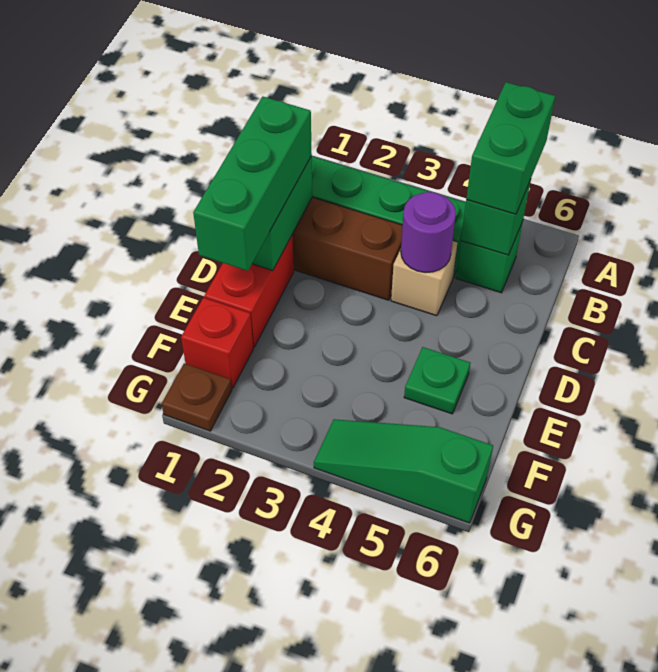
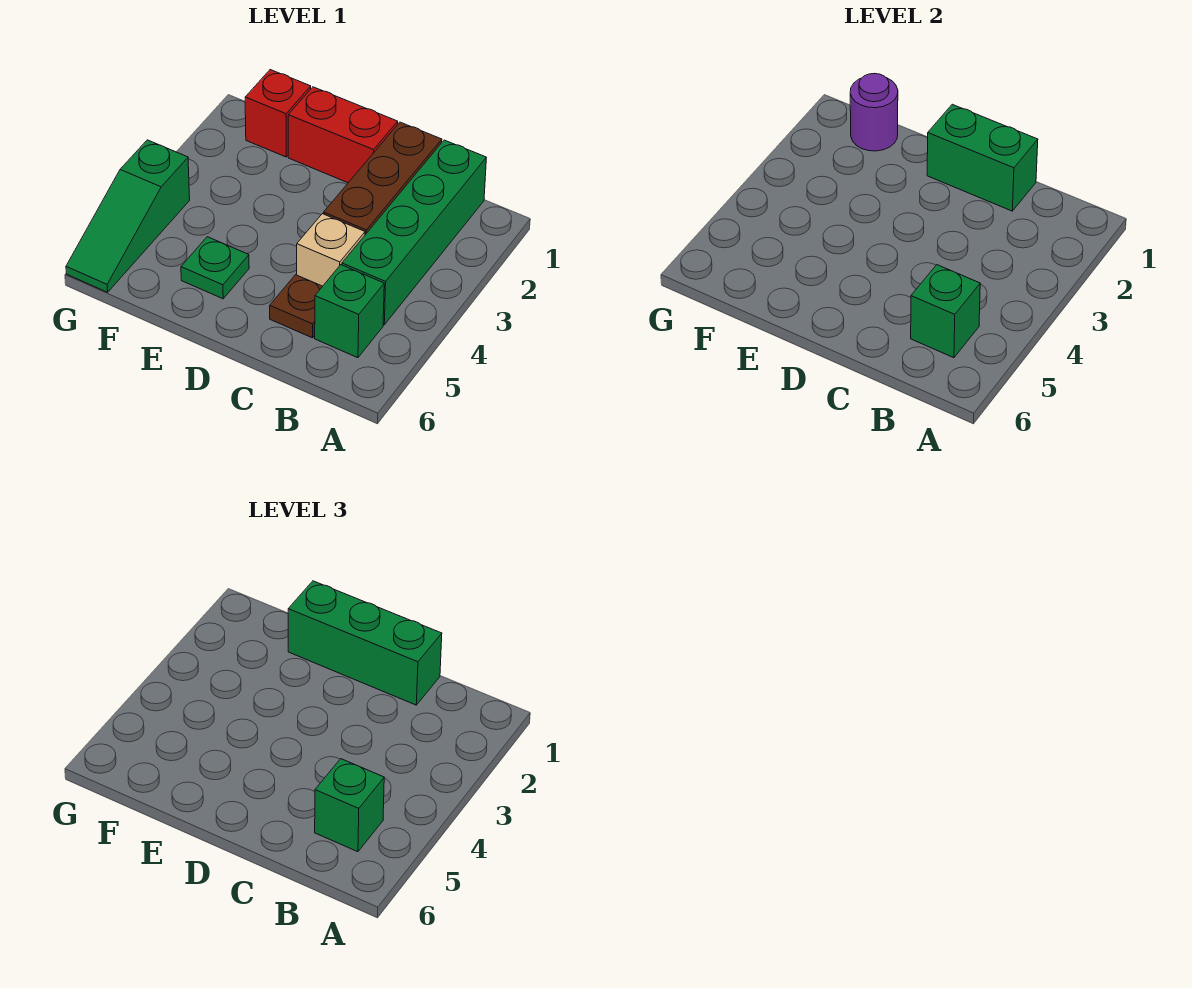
green 1x2 brick [466,82,555,214] -> green 1x1 brick [315,759,384,852]
purple 1x1 round brick [401,192,456,273] -> purple 1x1 round brick moved to [850,73,898,151]
brown 1x1 plate [162,363,232,431] -> brown 1x1 plate moved to [270,275,323,338]
green 1x3 slope [314,419,493,523] -> green 1x3 slope turned to [66,140,190,292]

